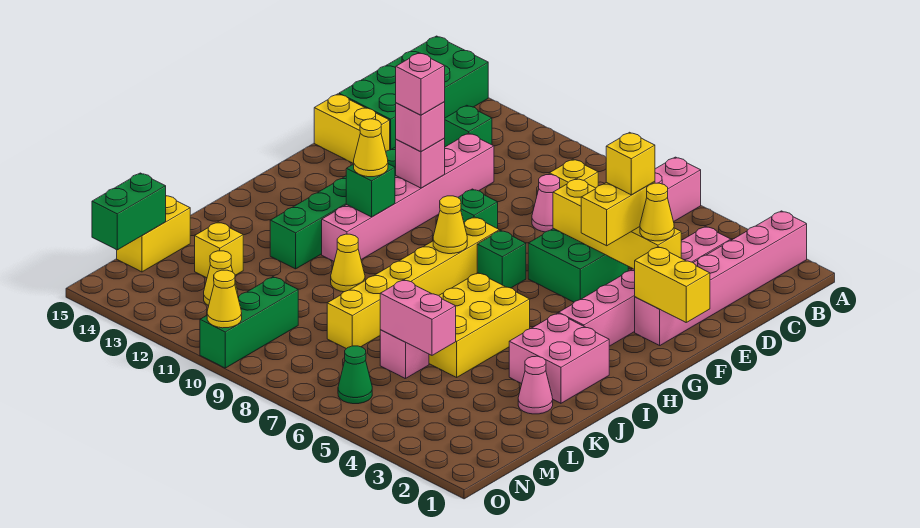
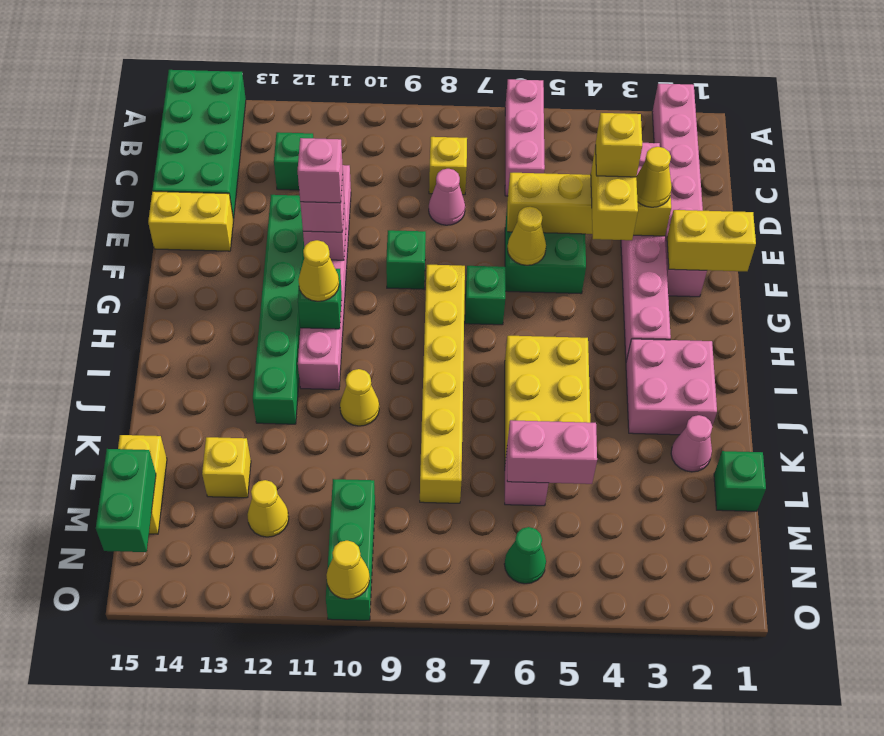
yellow 1x1 cone [433,196,467,254] -> yellow 1x1 cone moved to [507,207,546,265]
none -> green 1x1 brick [714,451,766,511]

